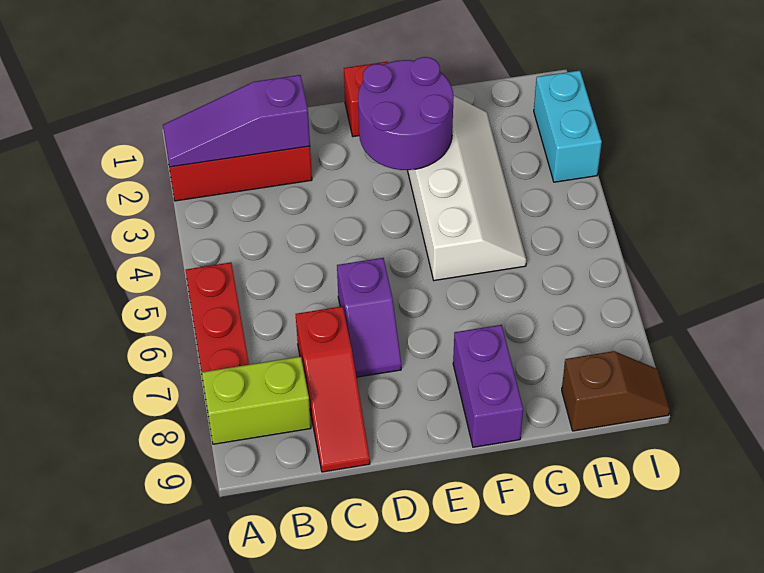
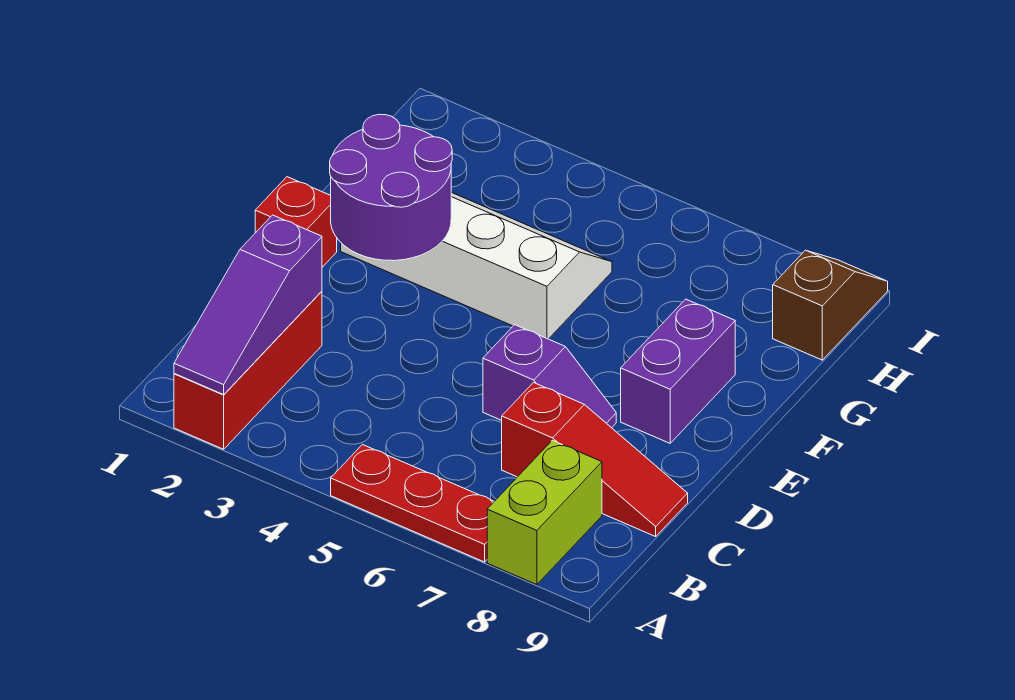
purple 1x2 brick [453,325,523,447] -> purple 1x2 brick turned to [621,299,735,443]
cyan 1x2 brick [534,70,602,182] -> none

